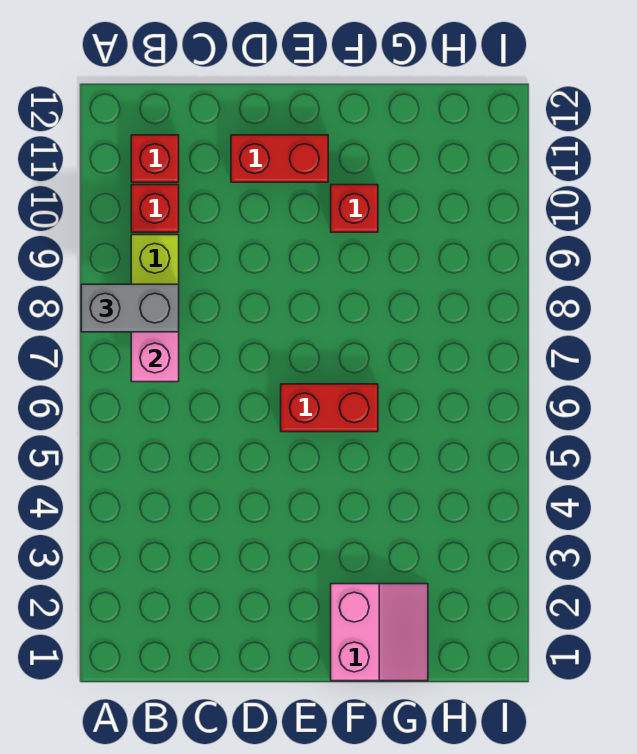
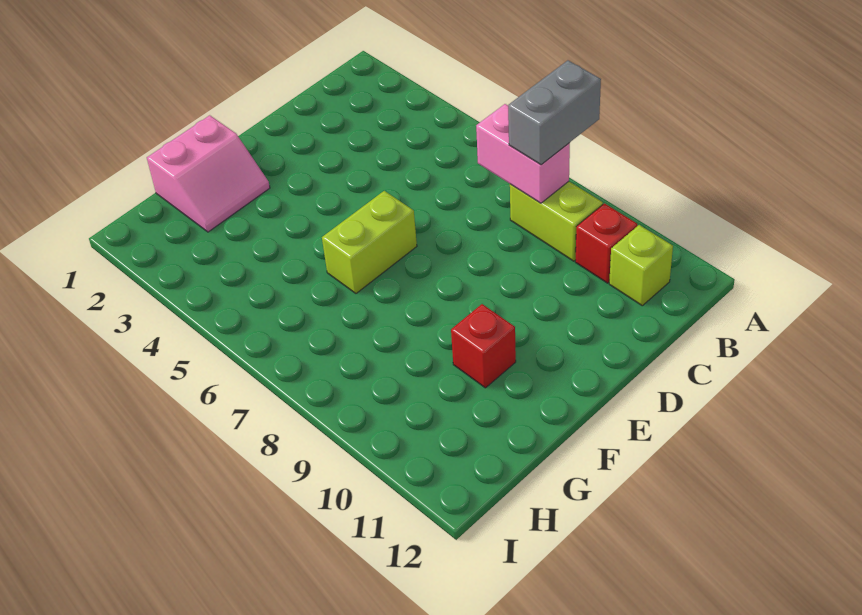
red 1x1 brick [131,135,179,182] -> lime 1x1 brick [609,225,673,306]
red 1x2 brick [231,135,328,182] -> none
red 1x2 brick [281,384,378,432] -> lime 1x2 brick [322,191,417,293]
pink 2x2 slope [331,584,428,681] -> pink 2x2 slope turned to [147,115,270,232]

